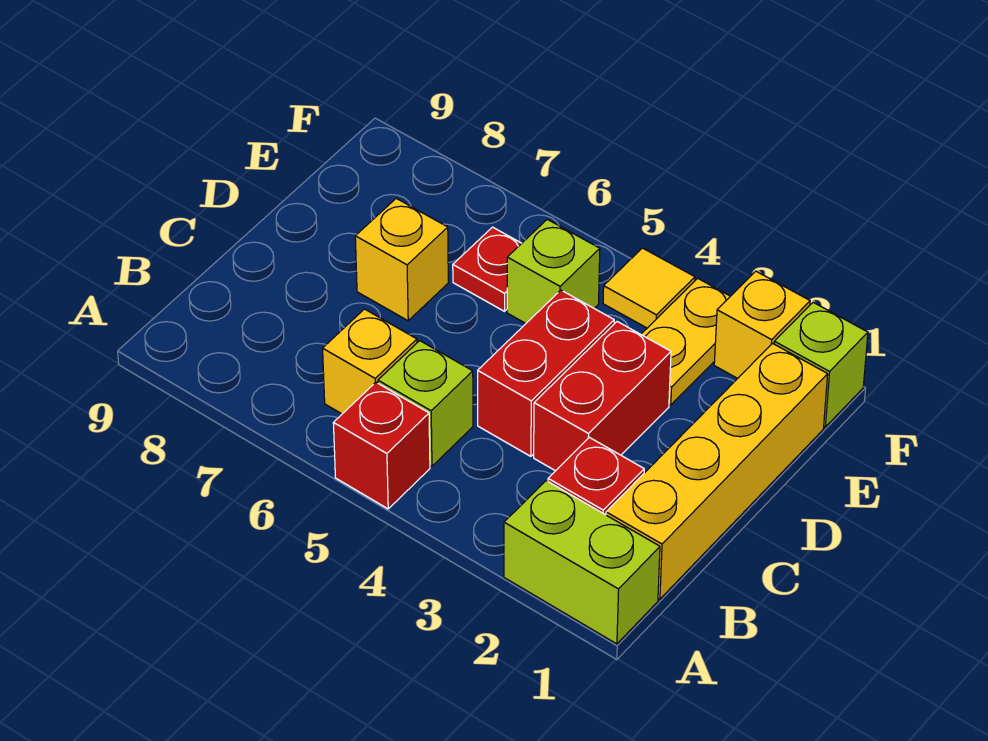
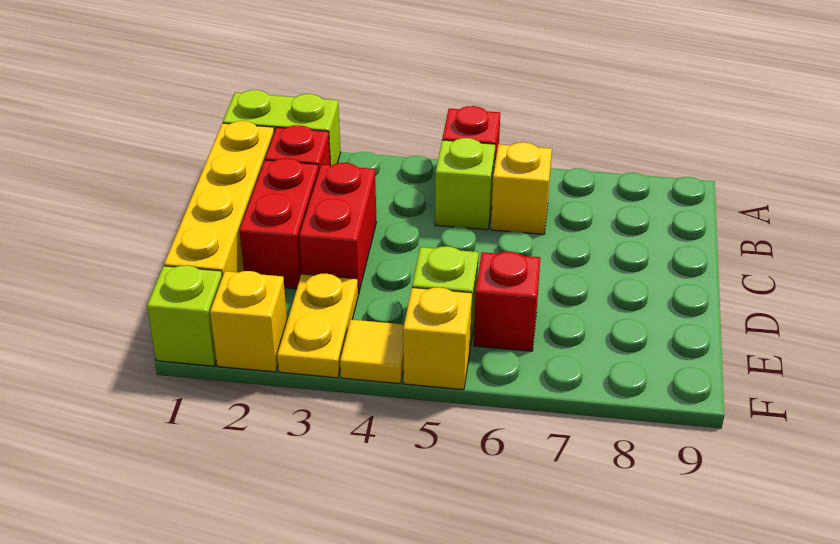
red 1x2 brick [478,290,614,456] -> red 1x2 brick moved to [239,158,319,289]
yellow 1x1 brick [355,198,448,321] -> yellow 1x1 brick moved to [403,287,472,390]
red 1x1 plate [453,227,522,311] -> red 1x1 brick [474,252,540,351]

